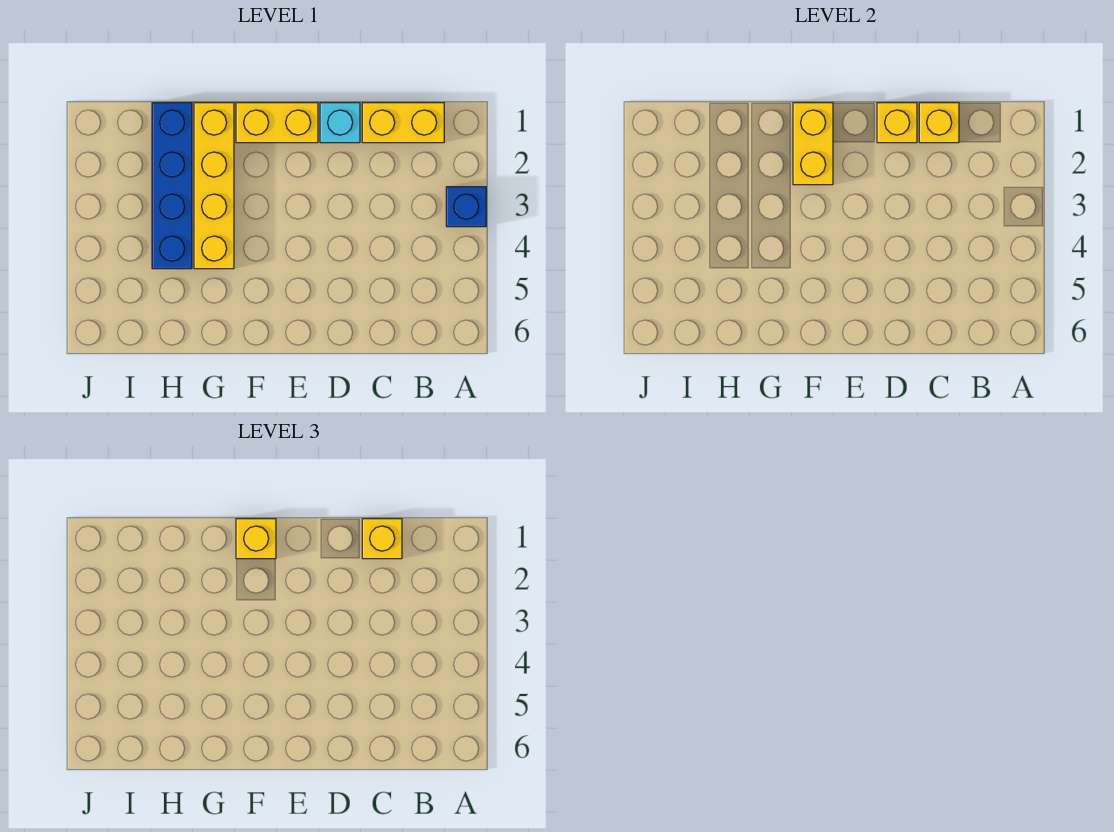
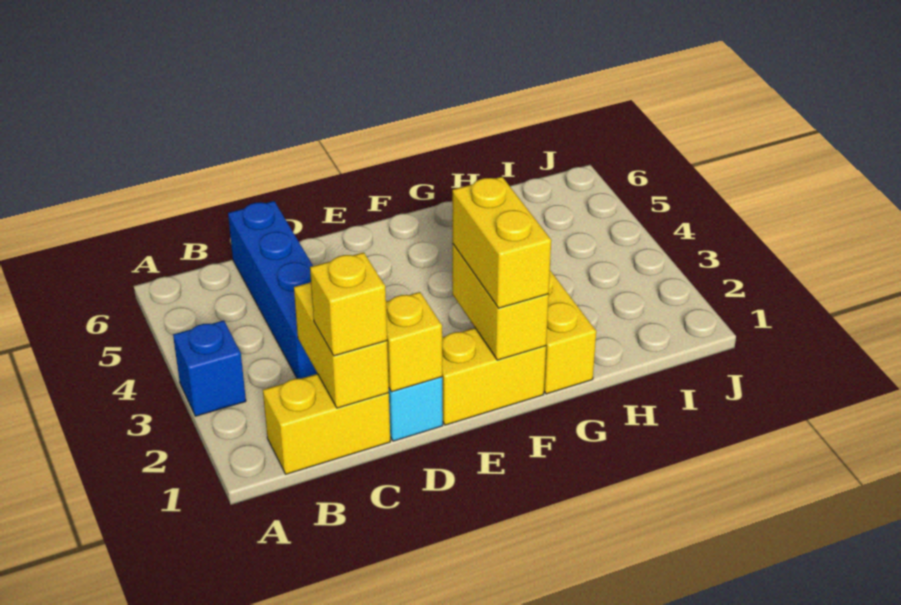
yellow 1x1 brick [919,103,959,143] -> yellow 1x2 brick [294,282,389,408]
yellow 1x1 brick [236,519,276,559] -> yellow 1x2 brick [452,177,551,308]
blue 1x4 brick [152,103,192,269] -> blue 1x4 brick moved to [228,201,317,379]

